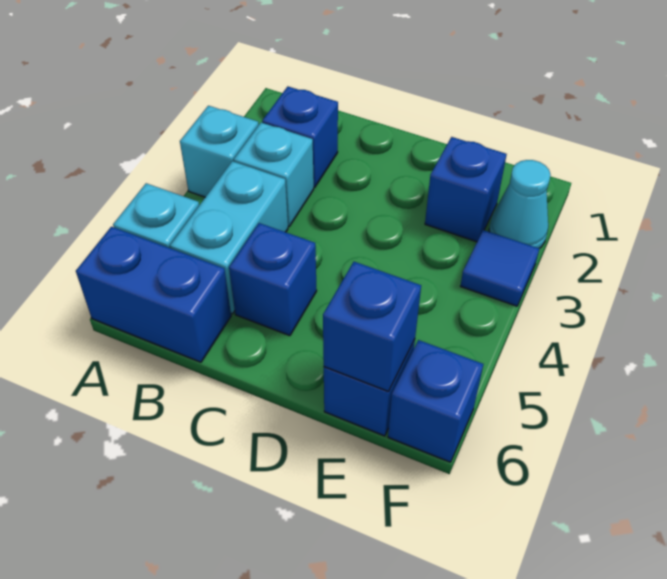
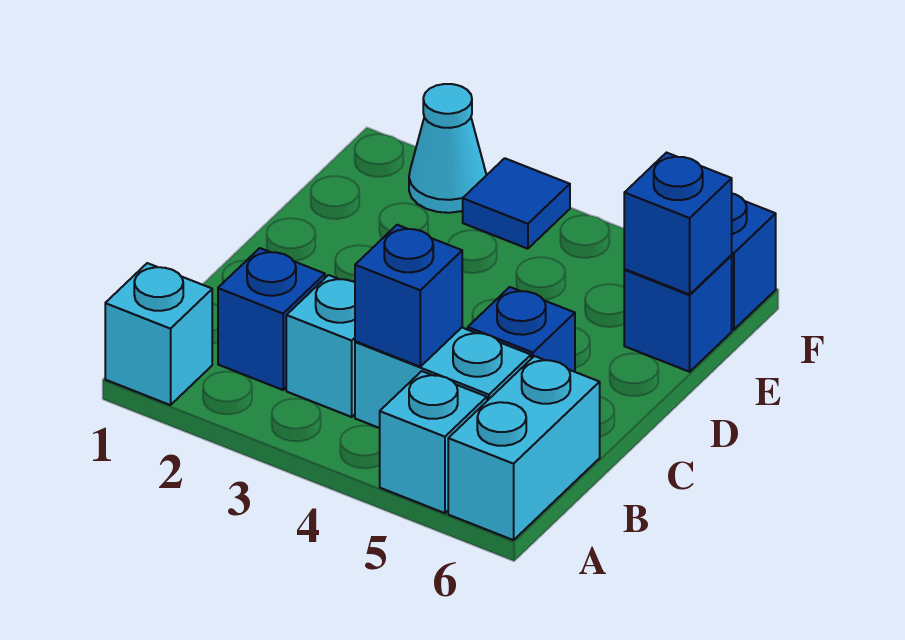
cyan 1x1 brick [180,106,259,197] -> cyan 1x1 brick moved to [105,263,212,405]
blue 1x2 brick [76,227,231,362] -> cyan 1x2 brick [448,356,600,540]
blue 1x1 brick [425,137,507,242] -> blue 1x1 brick moved to [355,225,462,367]

